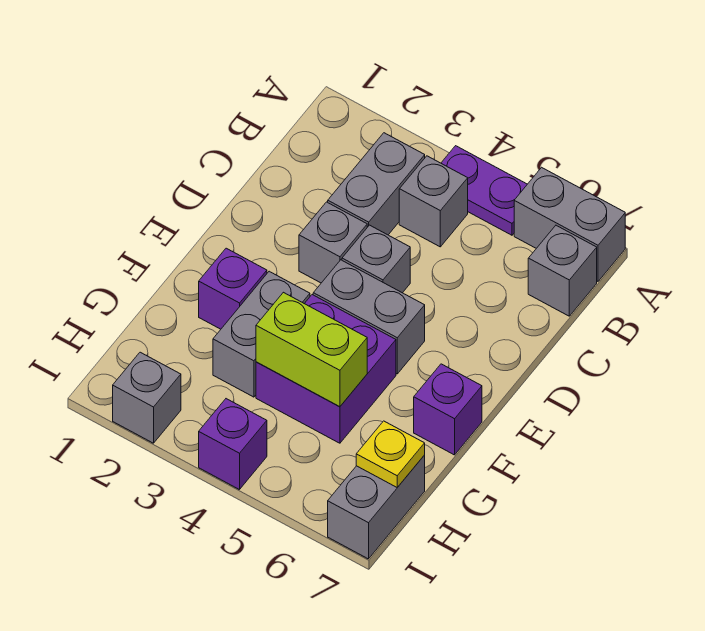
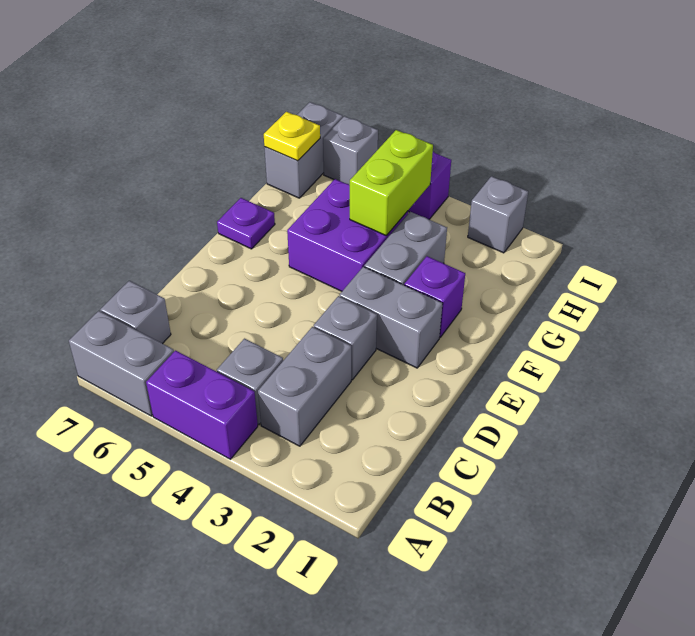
purple 1x2 plate [441,146,527,235] -> purple 1x2 brick [146,351,258,459]
grey 1x1 brick [342,225,410,293] -> grey 1x1 brick moved to [323,116,378,185]
grey 1x2 brick [313,260,425,374] -> grey 1x2 brick moved to [340,267,443,368]
purple 1x1 brick [414,364,482,455] -> purple 1x1 plate [217,198,275,249]
lime 1x2 brick [256,292,367,407] -> lime 1x2 brick turned to [350,130,433,236]

